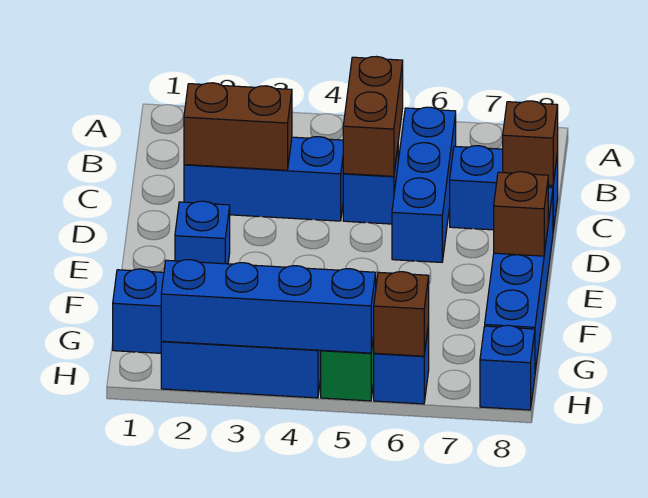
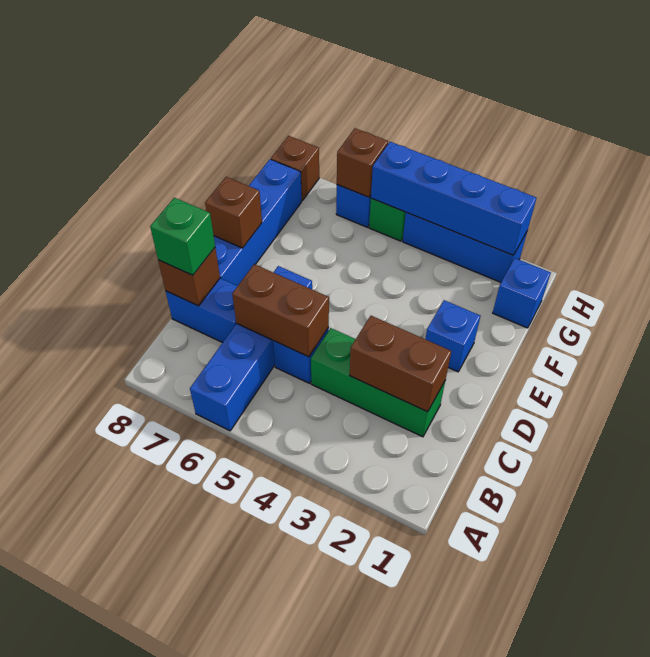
brown 1x2 brick [343,56,403,176] -> brown 1x2 brick turned to [232,264,329,357]
blue 1x3 brick [392,107,456,262] -> blue 1x4 brick [190,266,312,431]
blue 1x3 brick [184,137,343,221] -> green 1x3 brick [311,328,445,437]
none -> green 1x1 brick [150,198,215,275]
blue 1x1 brick [480,325,535,410] -> brown 1x1 brick [271,136,319,201]

